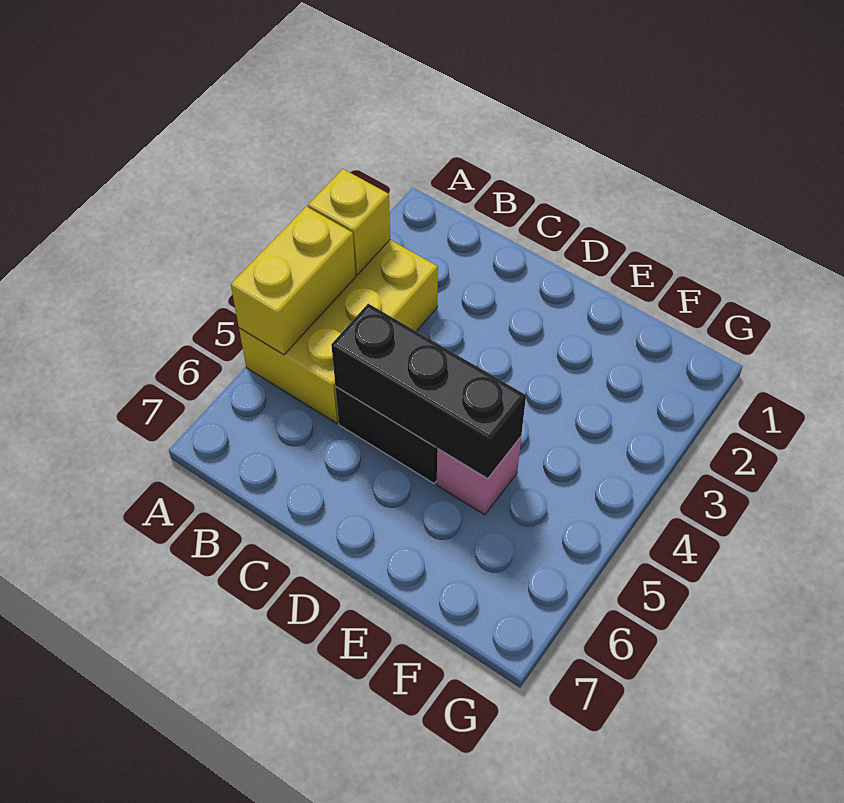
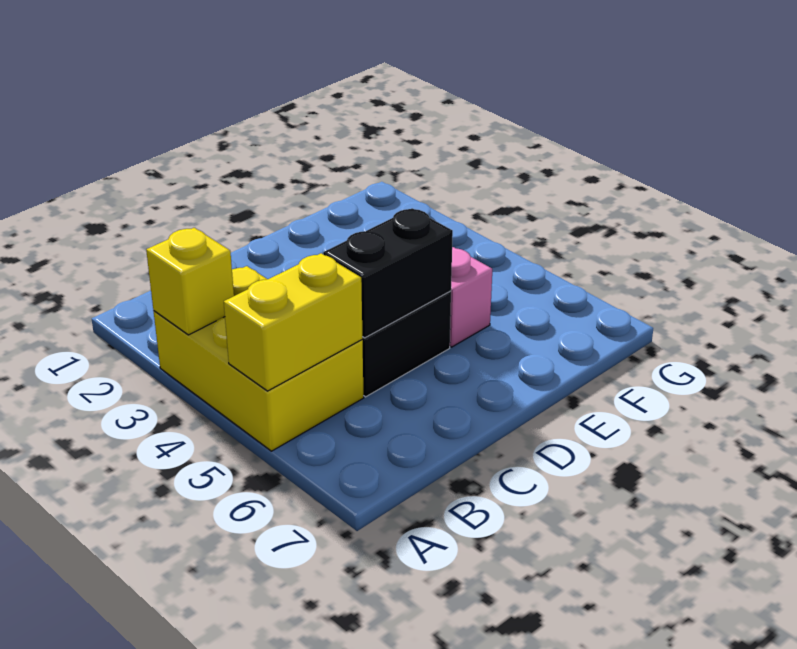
yellow 1x2 brick [231,207,356,355] -> yellow 1x2 brick turned to [224,253,362,391]
black 1x3 brick [331,304,526,478] -> black 1x2 brick [323,208,453,338]

